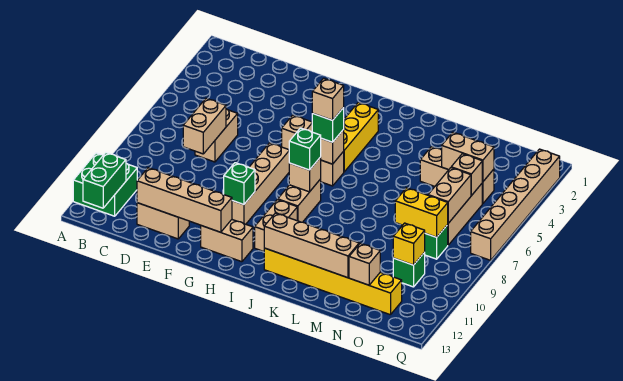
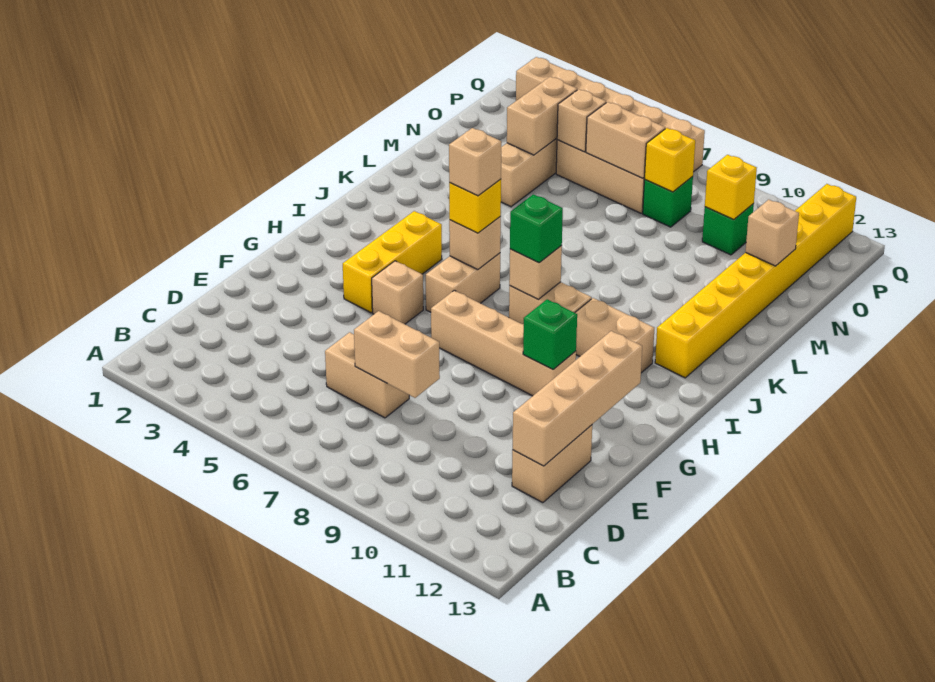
green 2x2 brick [73,153,137,216] -> none
green 1x2 brick [83,153,126,208] -> none
tan 1x2 brick [201,220,253,262] -> none
yellow 1x3 brick [343,102,378,172] -> yellow 1x3 brick turned to [343,211,442,313]
green 1x1 brick [312,108,344,142] -> yellow 1x1 brick [449,179,501,233]
yellow 1x6 brick [264,248,402,315] -> yellow 1x8 brick [655,184,856,378]
tan 1x4 brick [264,213,359,278] -> none
yellow 1x2 brick [395,188,448,237] -> yellow 1x1 brick [644,128,695,192]

